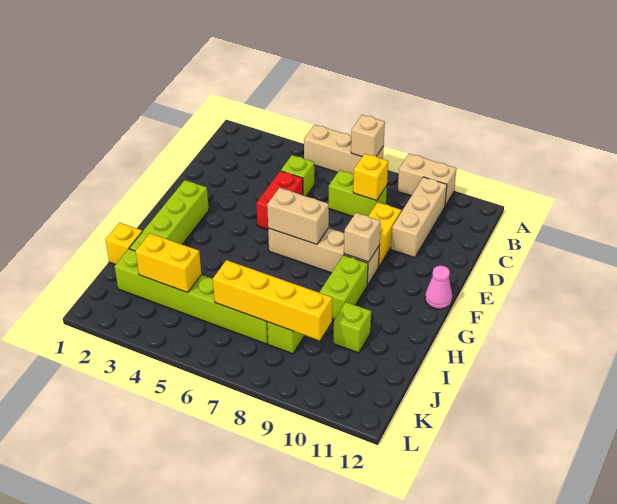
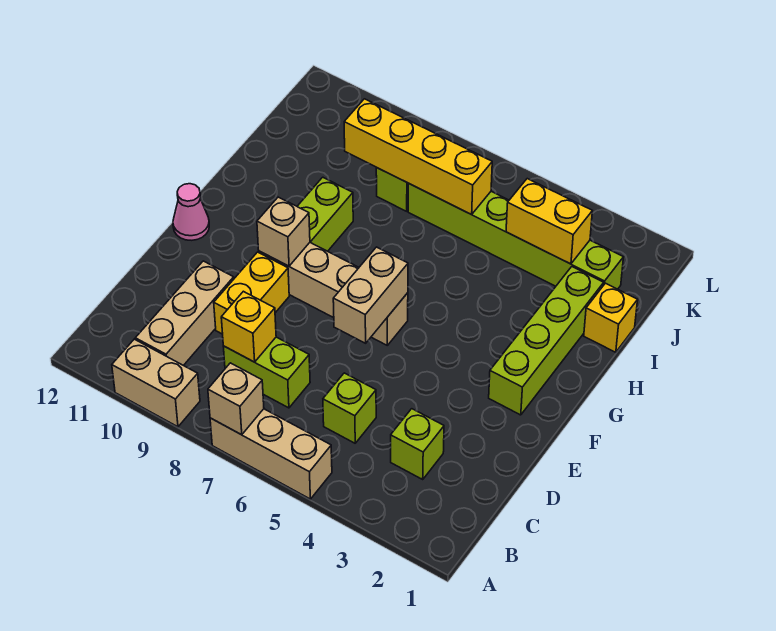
red 1x2 brick [256,171,303,229] -> none
tan 1x2 brick [267,188,329,245] -> tan 1x2 brick turned to [333,247,408,343]
lime 1x1 brick [334,302,371,353] -> lime 1x1 brick moved to [391,409,444,479]

